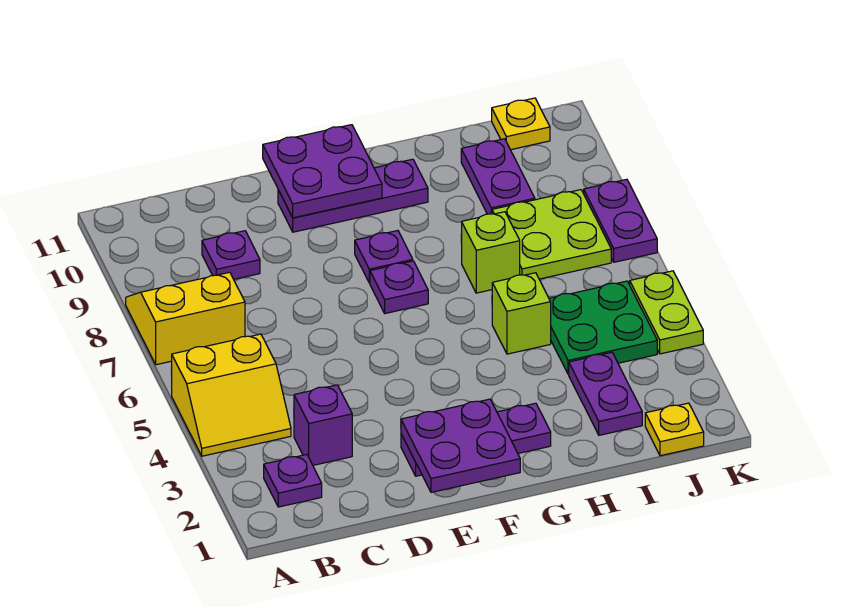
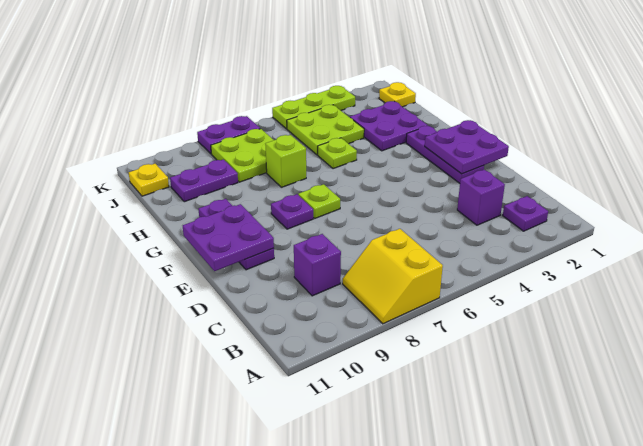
yellow 2x2 slope [171,334,291,456] -> none
purple 1x1 plate [202,231,260,279] -> purple 1x1 brick [294,234,341,296]
purple 1x1 plate [370,261,428,313] -> lime 1x1 plate [298,184,340,218]
lime 1x1 brick [492,273,551,354] -> lime 1x1 plate [318,138,357,169]
purple 1x2 plate [569,352,642,435] -> purple 2x2 plate [350,101,428,151]
green 2x2 plate [549,281,657,374] -> lime 2x2 plate [287,105,364,155]
lime 1x2 plate [630,271,703,354] -> lime 1x3 plate [272,86,355,129]

